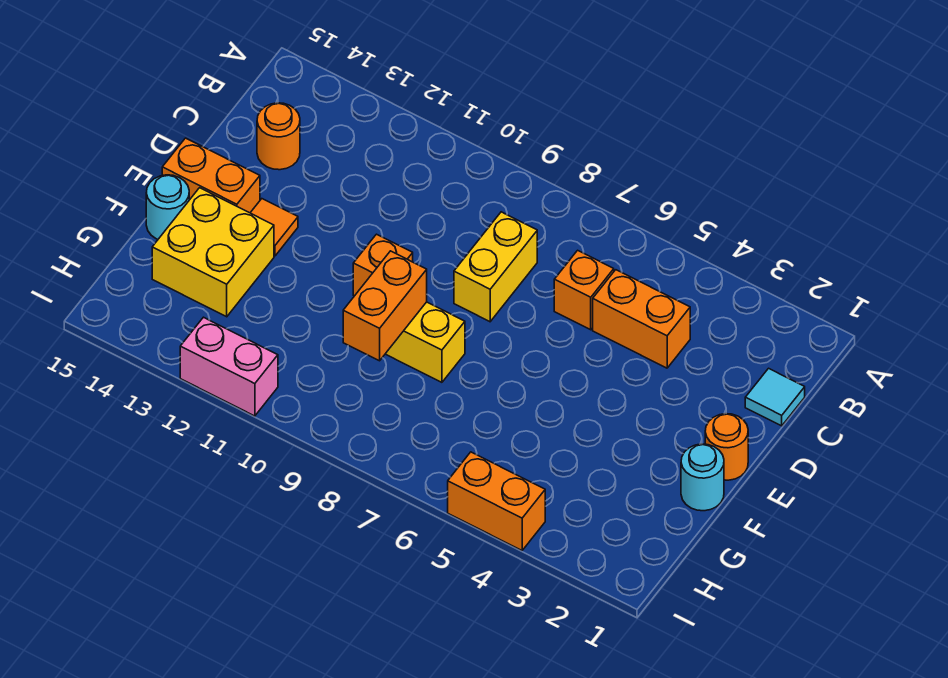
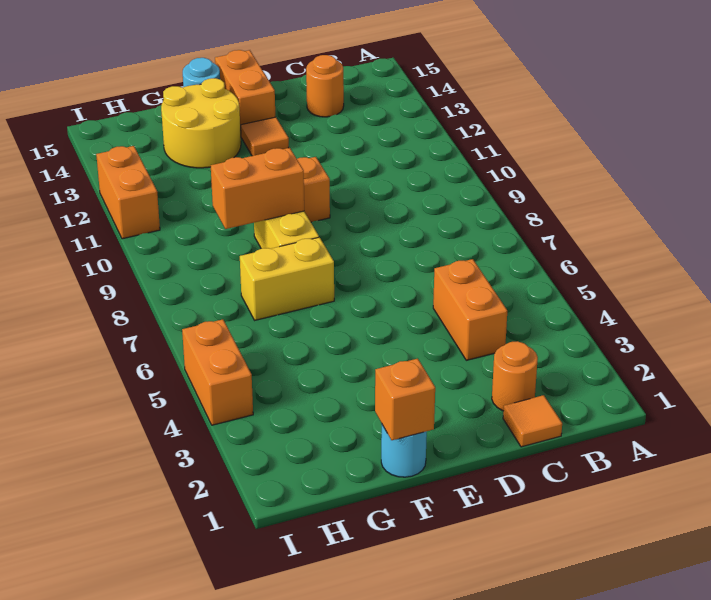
cyan 1x1 tile [745,368,805,426] -> orange 1x1 tile [503,395,562,447]
orange 1x1 brick [554,250,614,330] -> orange 1x1 brick moved to [375,359,435,440]
yellow 1x2 brick [454,212,537,322] -> yellow 1x2 brick moved to [240,237,334,320]
orange 1x1 round brick [705,414,748,480] -> orange 1x1 round brick moved to [492,341,538,411]
yellow 2x2 brick [152,188,274,317] -> yellow 2x2 round brick [161,78,241,168]
pink 1x2 brick [180,317,278,416] -> orange 1x2 brick [96,146,160,239]

